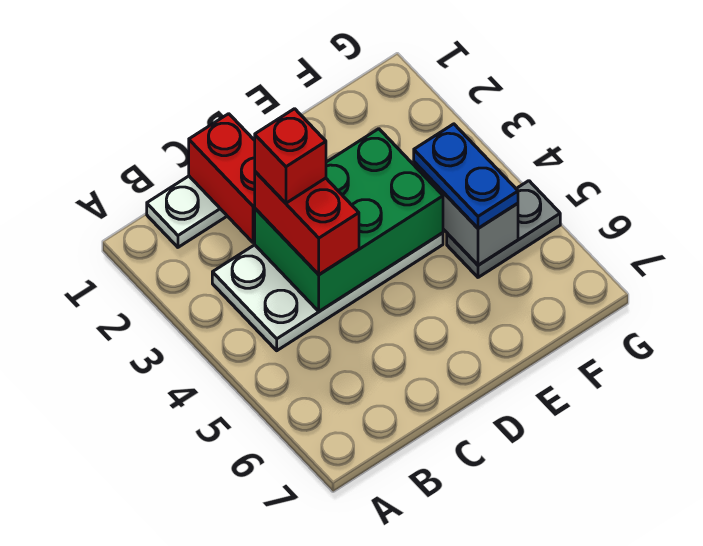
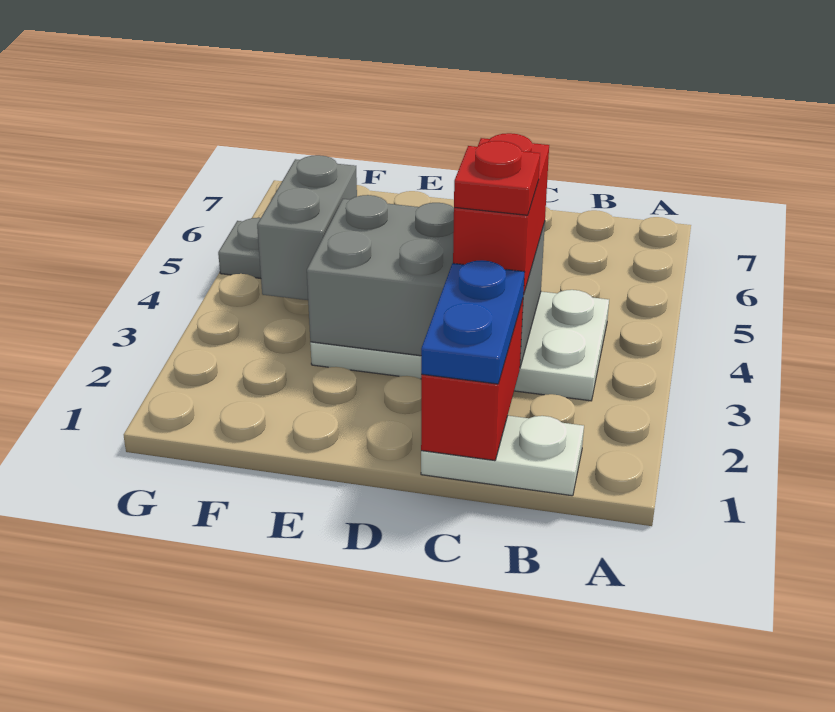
green 2x3 brick [255,129,443,311] -> grey 2x3 brick [307,195,545,367]
red 1x1 brick [255,109,326,203] -> red 1x1 plate [454,141,540,215]
blue 1x2 plate [414,124,518,228] -> blue 1x2 plate moved to [421,260,524,384]

